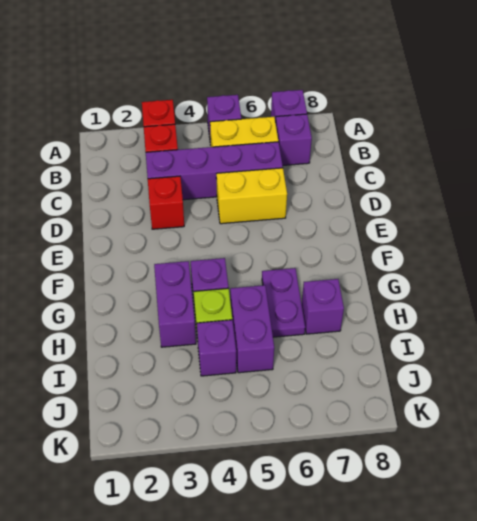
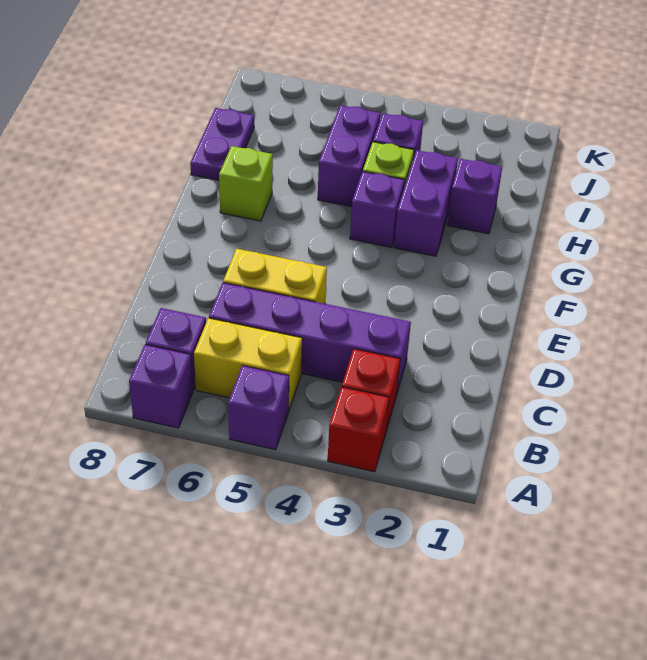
red 1x1 brick [148,176,184,229] -> none
purple 1x2 plate [262,268,305,337] -> purple 1x2 plate moved to [190,108,254,180]
none -> lime 1x1 brick [219,146,273,221]
purple 1x1 brick [302,279,344,334] -> purple 1x1 brick moved to [447,159,502,234]

